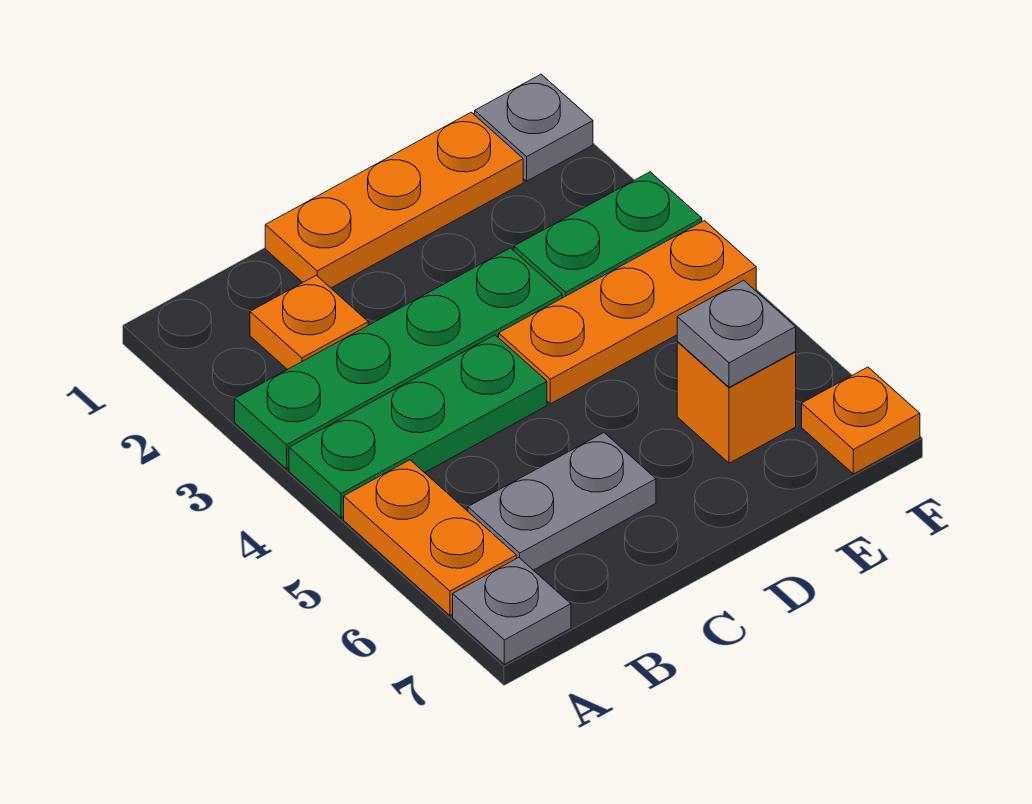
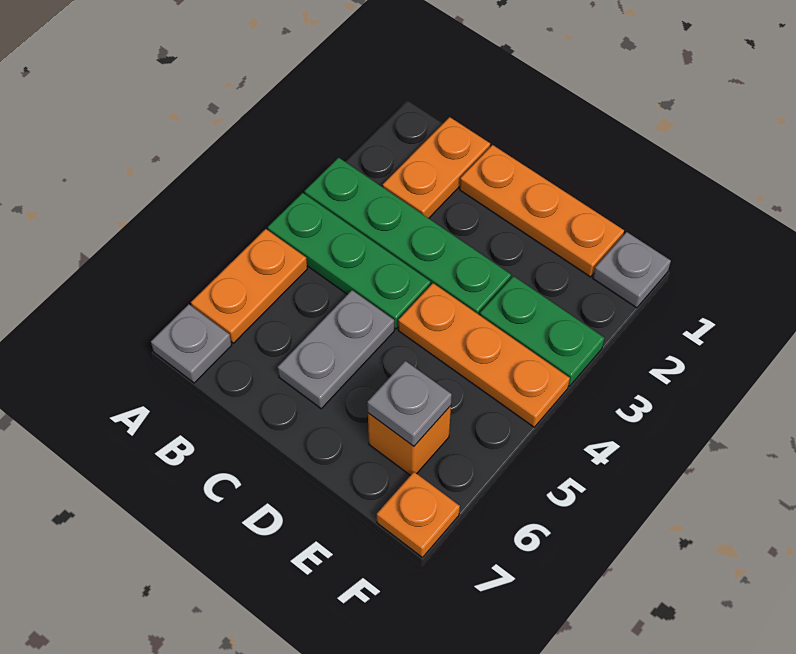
orange 1x1 plate [250,275,368,370] -> orange 1x2 plate [383,117,490,218]
grey 1x2 plate [468,433,656,570] -> grey 1x2 plate turned to [278,290,394,409]

